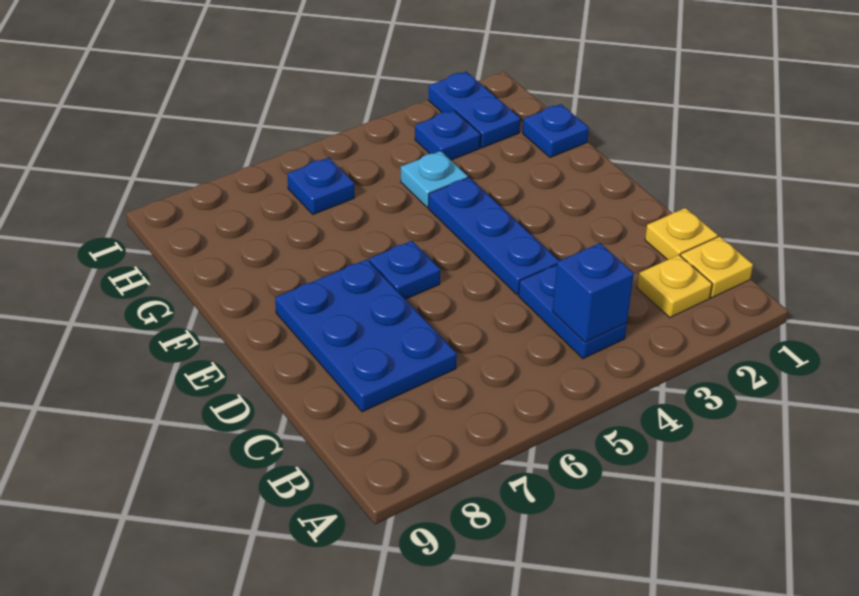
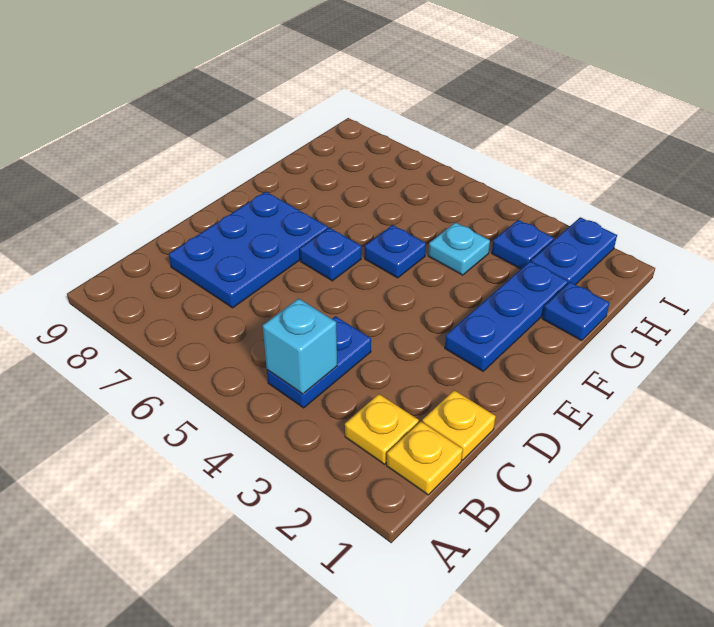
blue 1x1 brick [552,243,634,342] -> cyan 1x1 brick [263,298,337,394]
blue 1x3 plate [428,178,559,295] -> blue 1x3 plate moved to [445,261,568,371]
blue 1x1 plate [287,158,354,215] -> blue 1x1 plate moved to [365,225,426,278]

